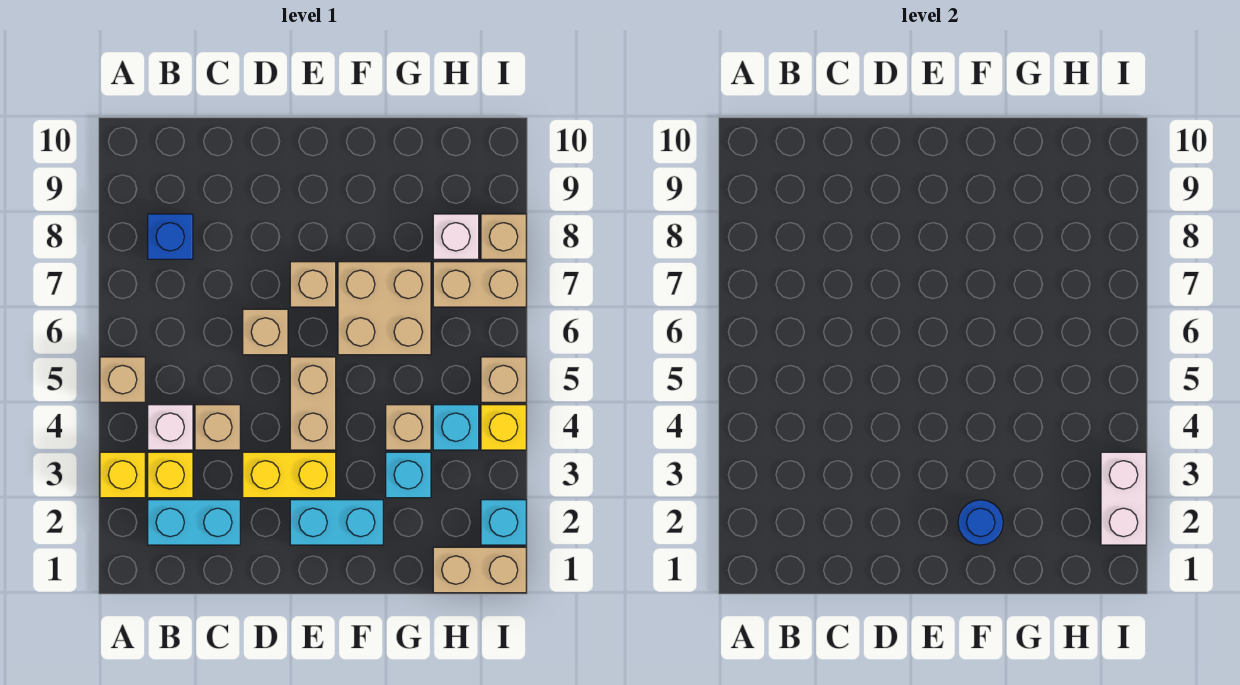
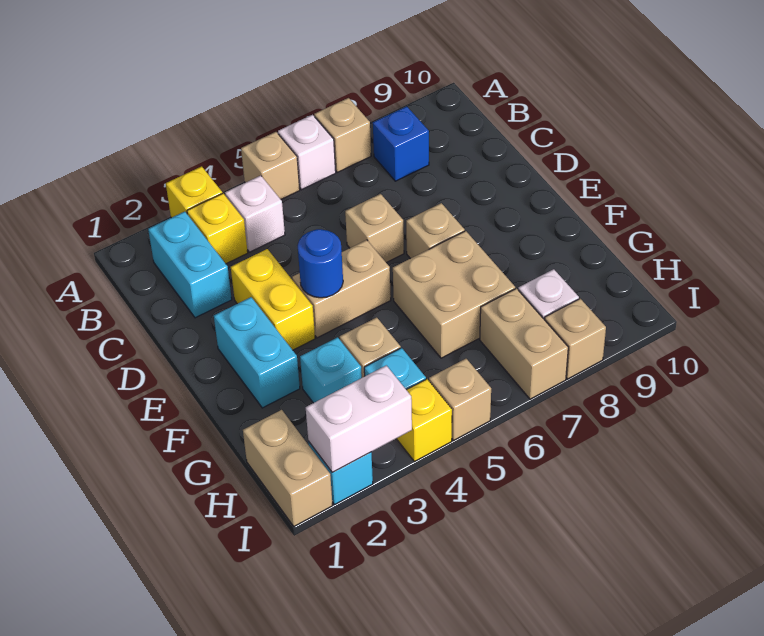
none -> white 1x1 brick [278,115,336,190]
tan 1x1 brick [195,405,240,450] -> tan 1x1 brick moved to [314,98,371,172]
blue 1x1 round brick [958,500,1003,545] -> blue 1x1 round brick moved to [298,229,343,298]

